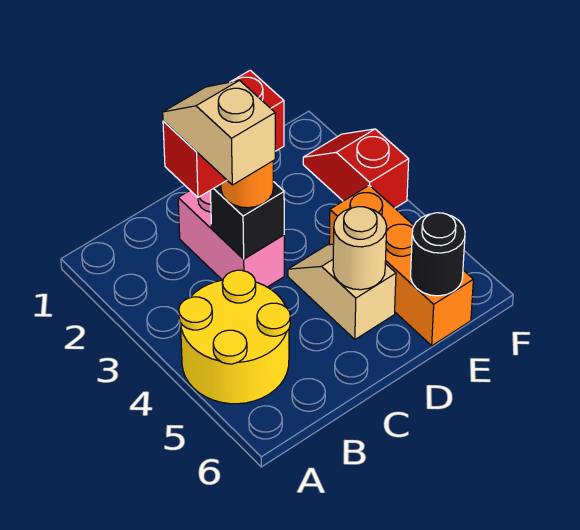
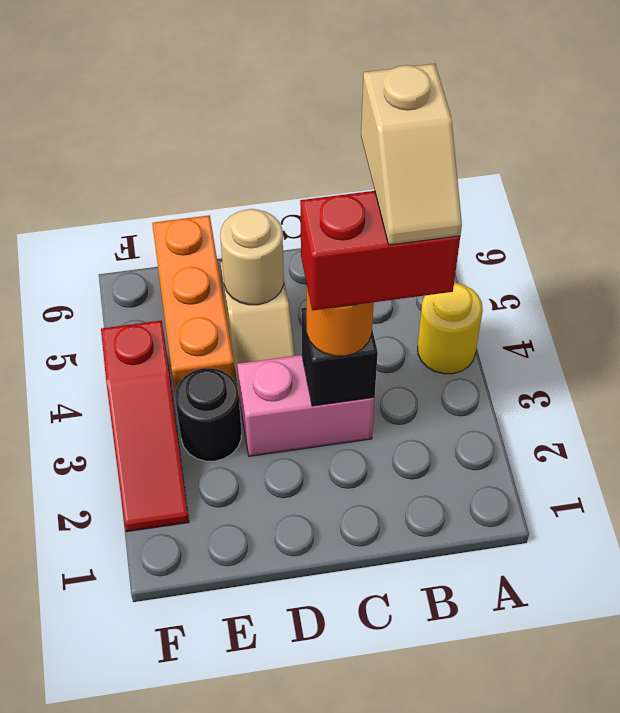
yellow 2x2 round brick [179,270,290,404] -> yellow 1x1 round brick [418,283,483,374]
pink 1x2 brick [178,190,284,287] -> pink 1x2 brick turned to [237,355,375,456]
black 1x1 round brick [411,213,465,296] -> black 1x1 round brick moved to [175,368,241,461]
red 1x2 slope [303,129,409,208] -> red 1x3 slope [101,320,189,532]

